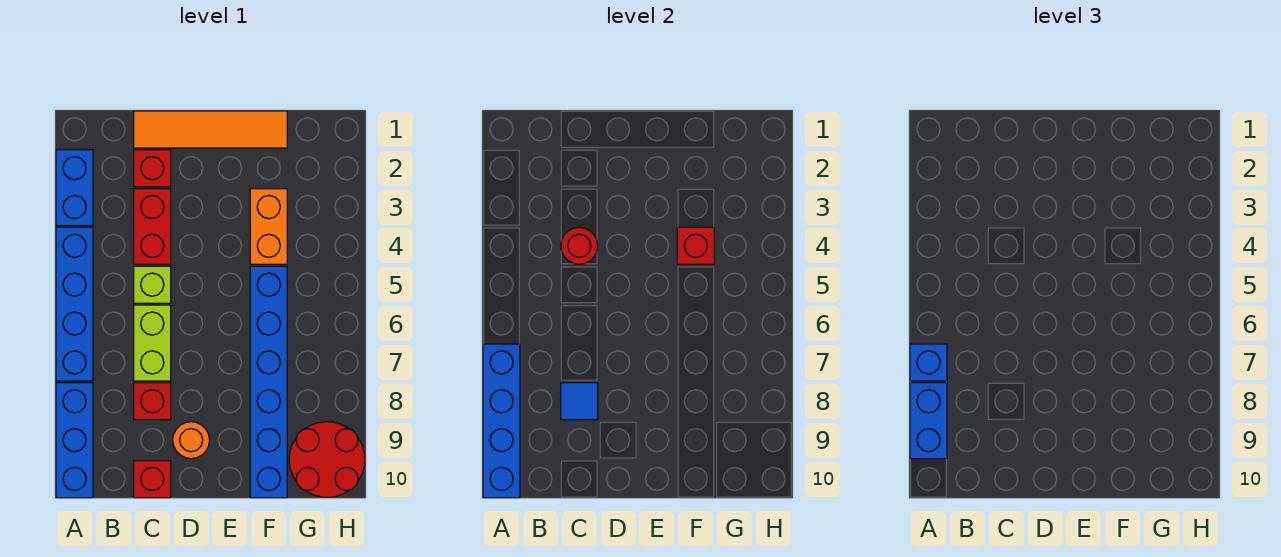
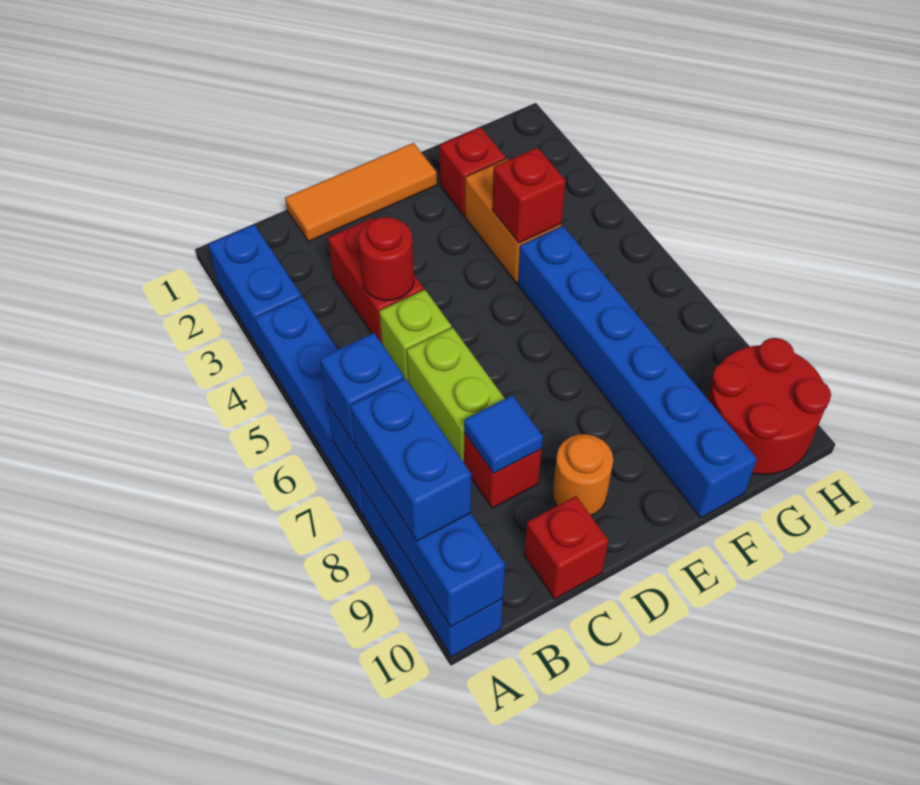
orange 1x4 tile [134,111,287,148] -> orange 1x3 tile [285,143,437,241]
red 1x1 brick [134,150,171,187] -> red 1x1 brick moved to [440,127,506,216]

